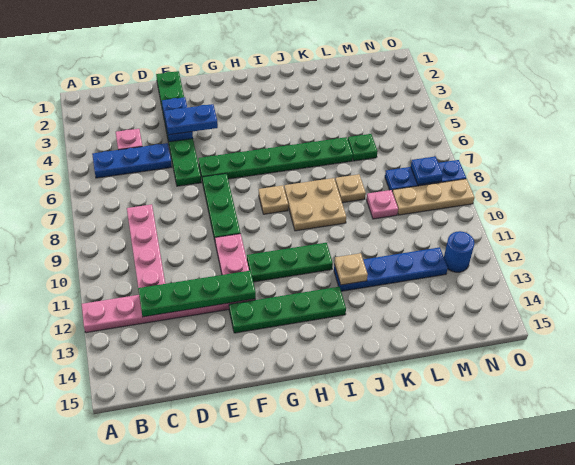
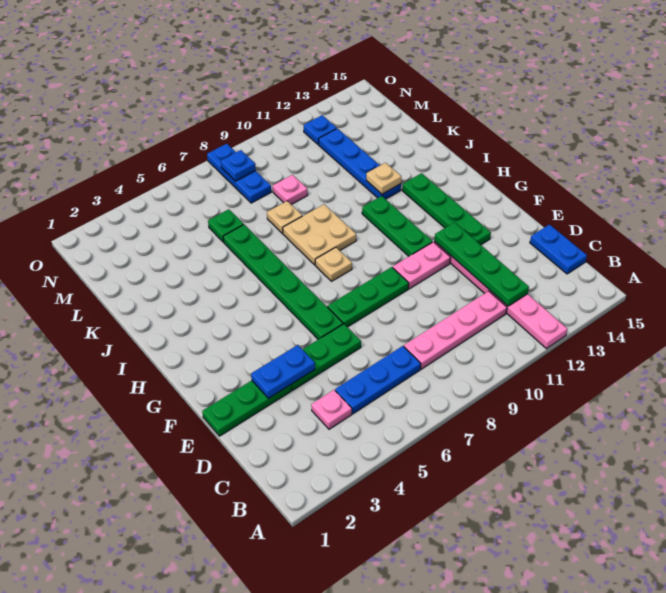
blue 1x3 plate [92,143,172,178] -> blue 1x3 plate turned to [335,346,421,414]
blue 1x2 plate [164,104,218,135] -> blue 1x2 plate moved to [530,225,587,274]
tan 1x3 plate [392,179,474,215] -> none
blue 1x1 round brick [444,231,474,272] -> blue 1x1 plate [304,115,337,145]

